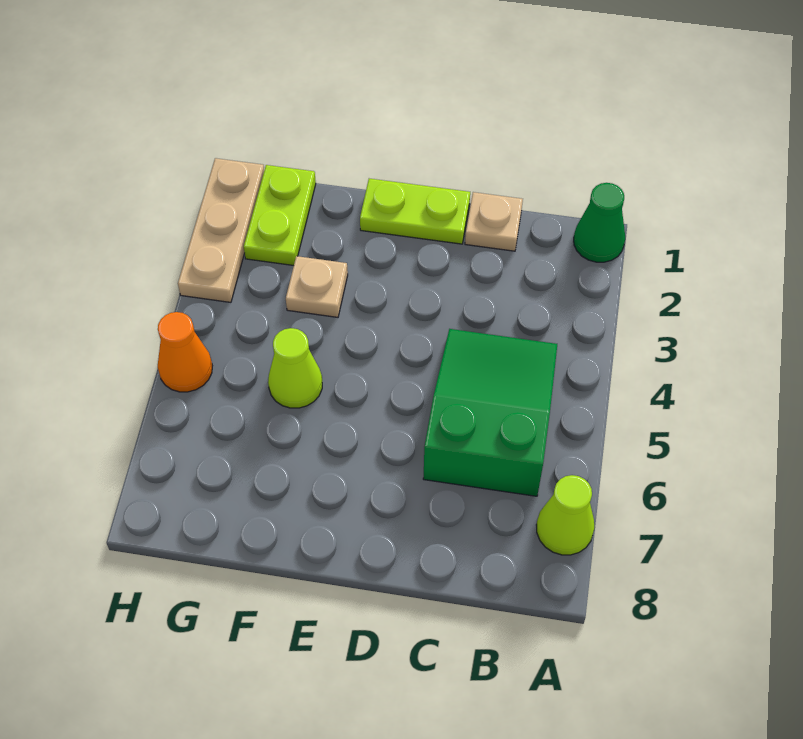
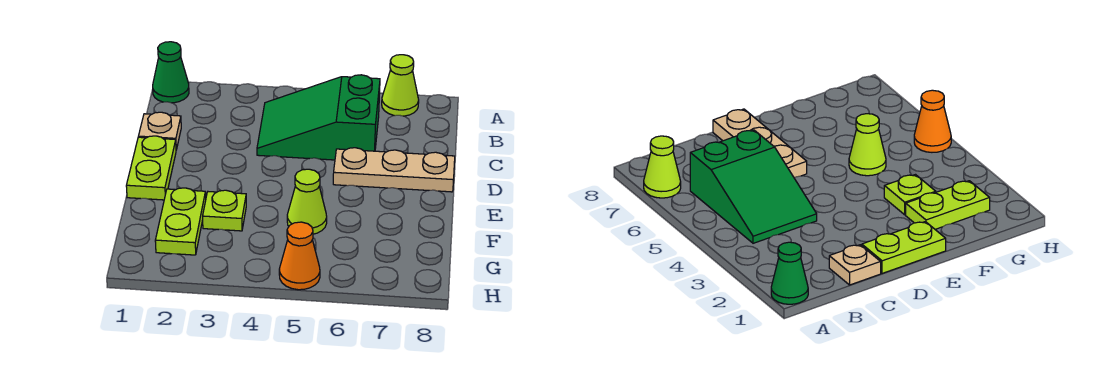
tan 1x1 plate [286,256,348,317] -> lime 1x1 plate [203,190,246,231]
lime 1x2 plate [244,165,316,266] -> lime 1x2 plate turned to [155,188,206,255]
tan 1x3 plate [178,158,264,302] -> tan 1x3 plate moved to [333,148,455,192]

